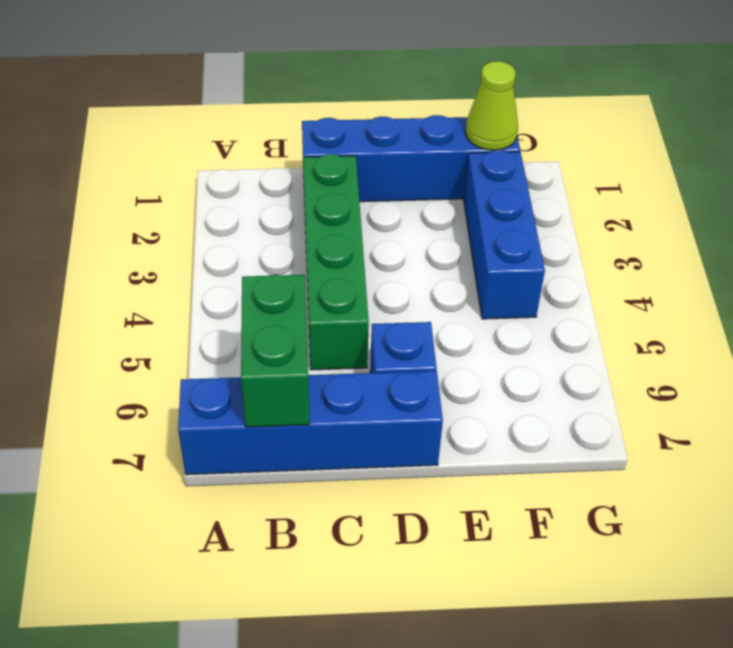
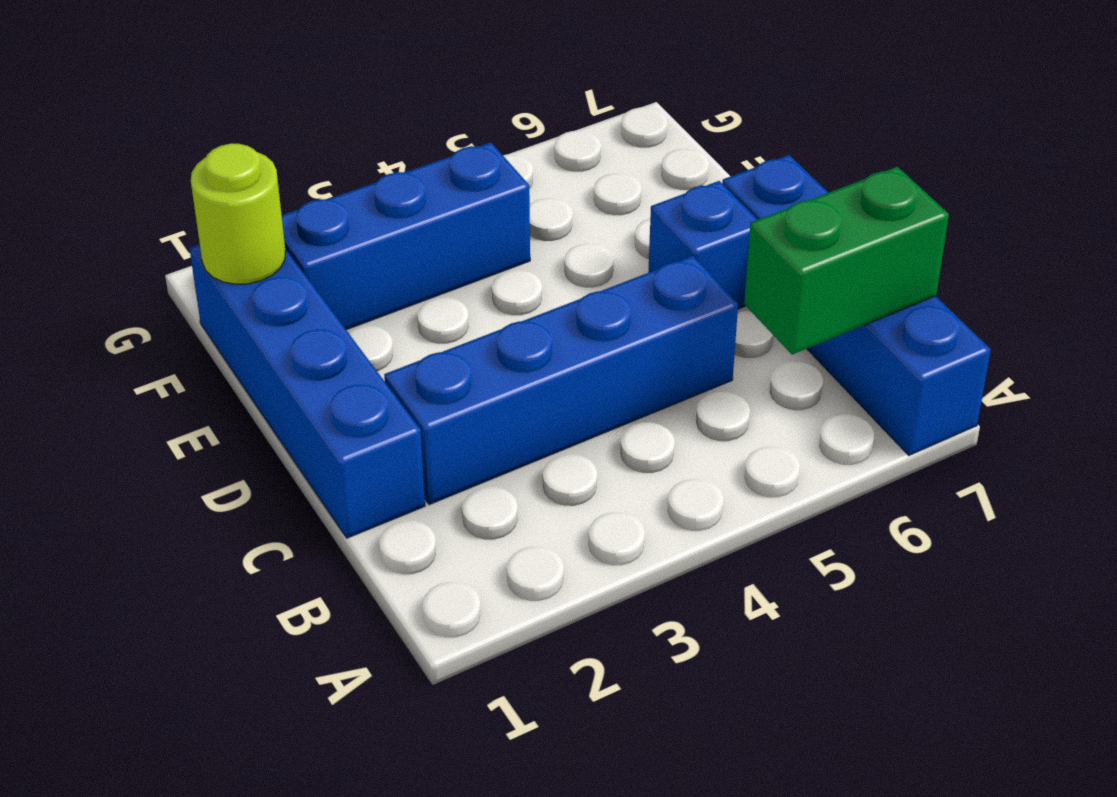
green 1x4 brick [303,154,369,370] -> blue 1x4 brick [384,256,738,505]
lime 1x1 cone [466,61,518,150] -> lime 1x1 round brick [191,144,286,284]

